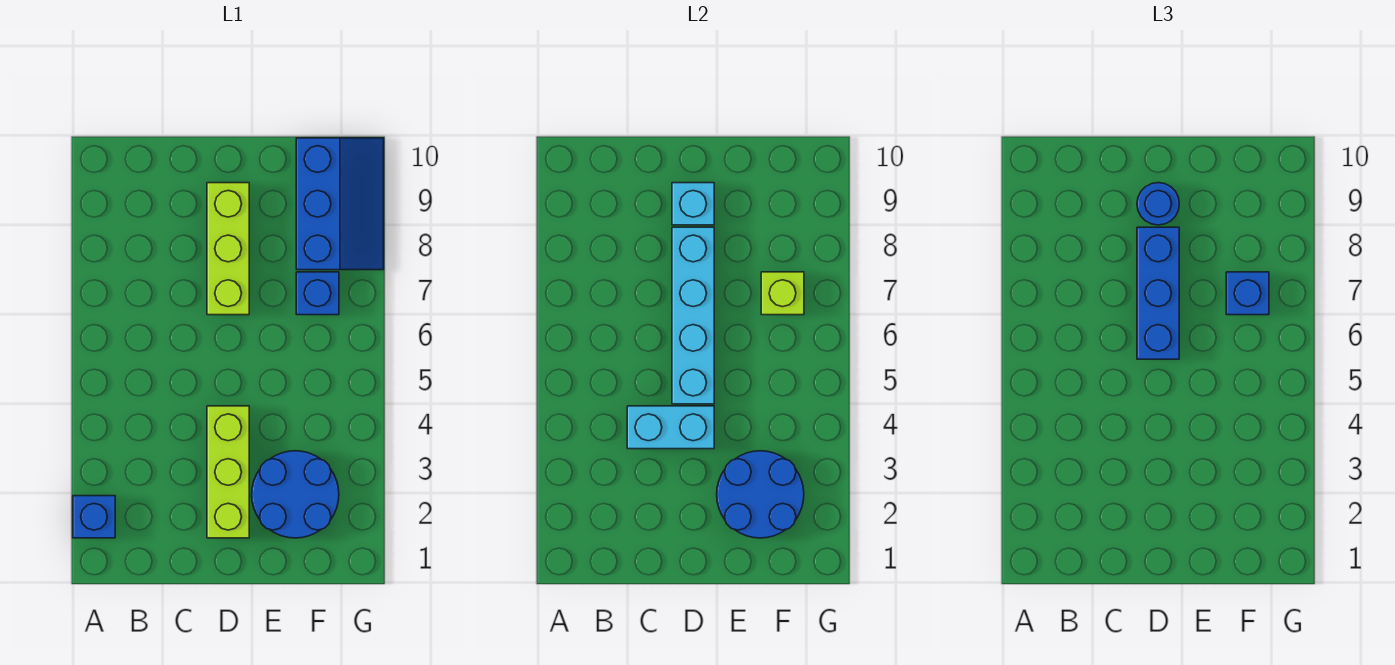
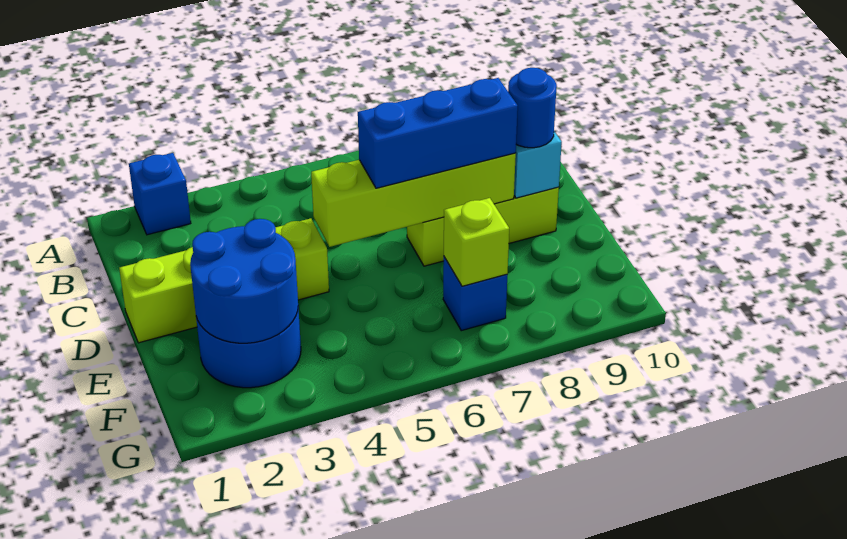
cyan 1x2 brick [627,406,714,449] -> none
lime 1x3 brick [207,406,249,538] -> lime 1x4 brick [119,218,329,343]
cyan 1x4 brick [672,227,714,404] -> lime 1x4 brick [311,153,516,247]
blue 1x1 brick [1226,272,1269,315] -> none
blue 2x3 slope [296,138,384,270] -> none

